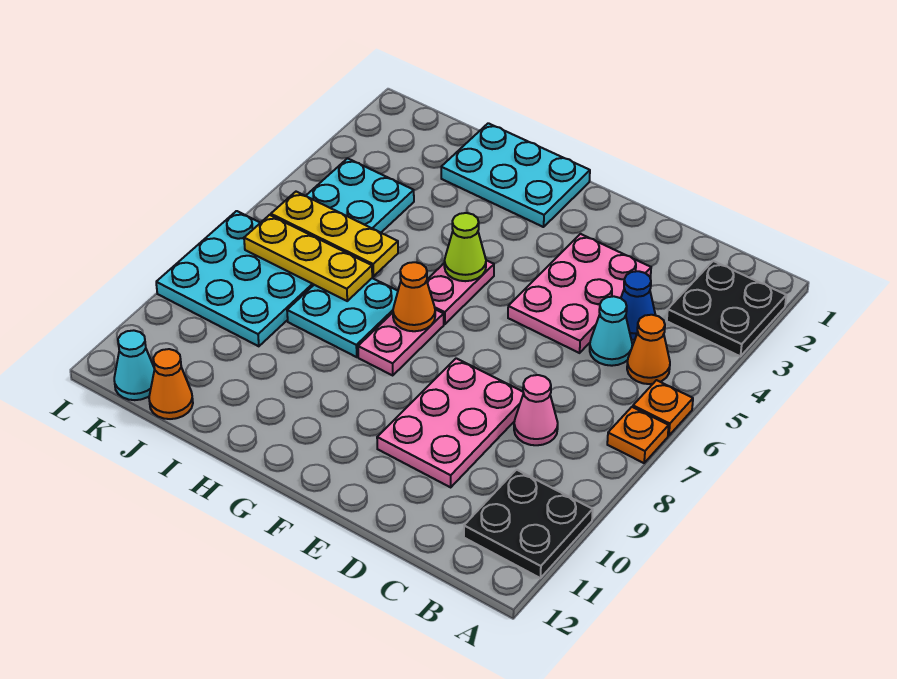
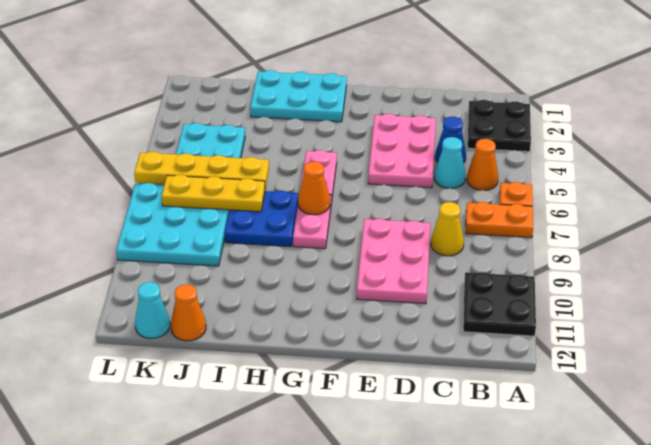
orange 1x1 plate [607,407,669,463] -> orange 1x2 plate [466,202,533,238]
pink 1x1 cone [514,375,558,445] -> yellow 1x1 cone [431,202,464,256]
lime 1x1 cone [444,213,486,281] -> none
cyan 2x2 plate [287,278,398,357] -> blue 2x2 plate [225,191,298,247]
yellow 1x3 plate [271,192,398,276] -> yellow 1x4 plate [134,152,269,188]

